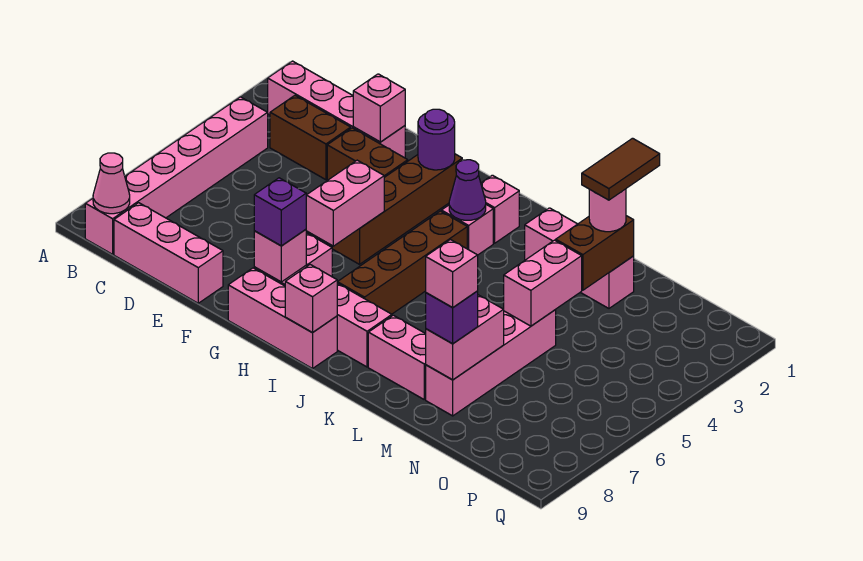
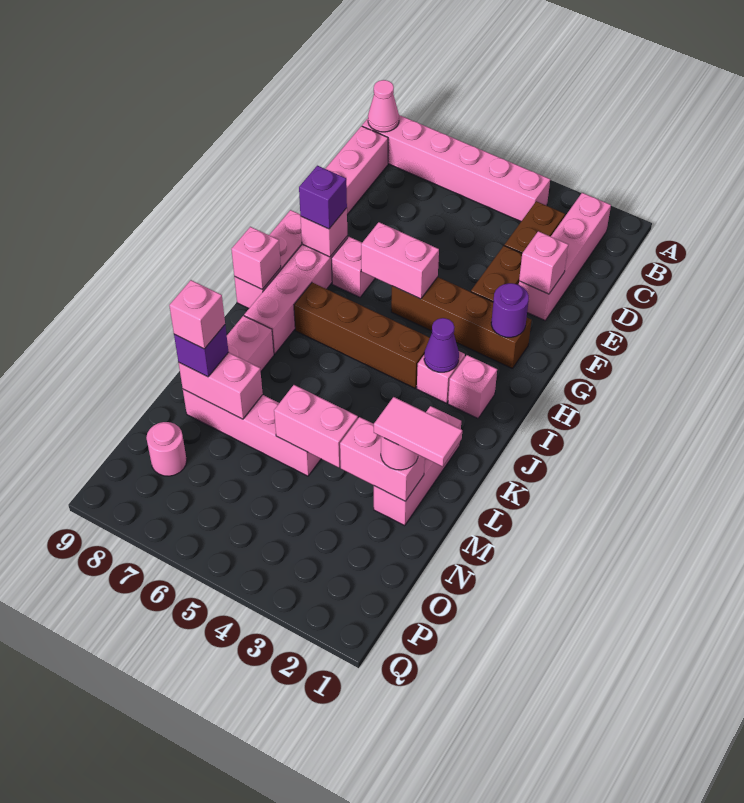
brown 1x2 tile [582,138,660,200] -> pink 1x2 tile [374,397,462,467]
brown 1x2 brick [556,216,634,290] -> pink 1x2 brick [340,417,425,501]
none -> pink 1x1 round brick [146,422,187,476]

